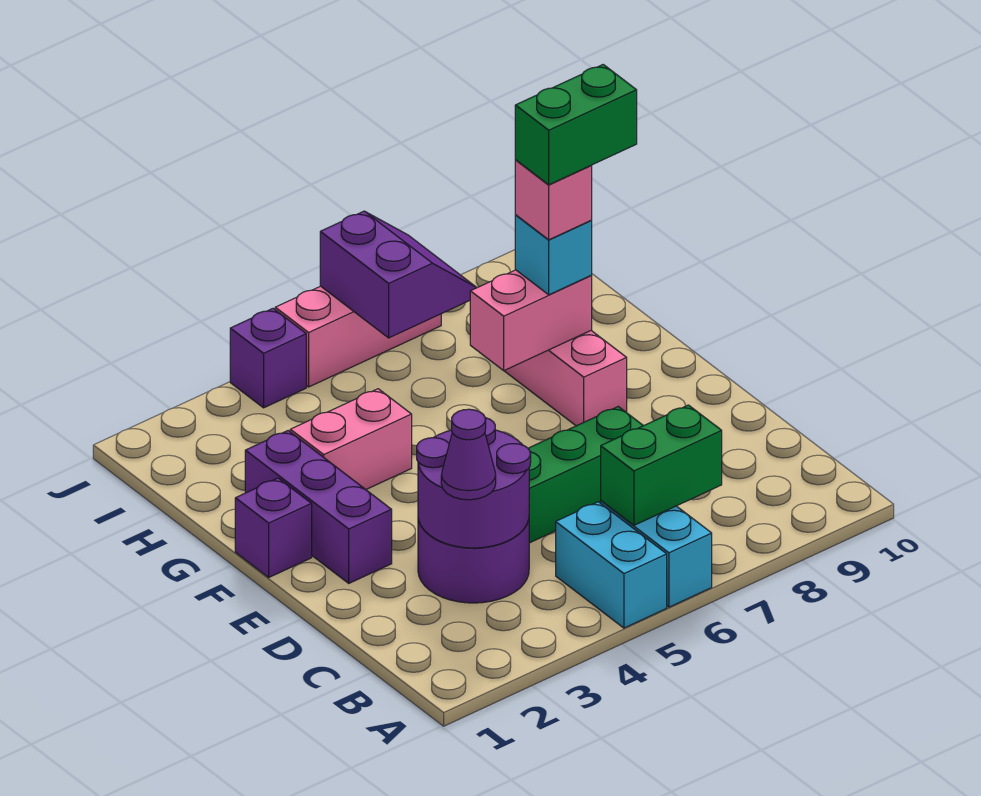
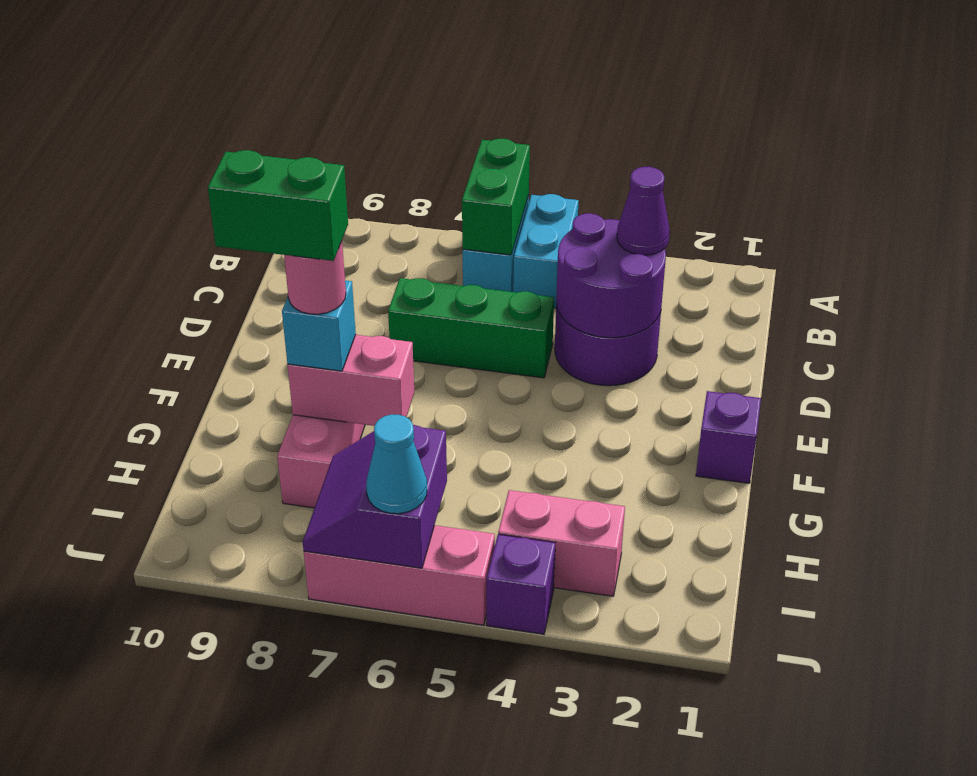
green 1x2 brick [601,405,722,525] -> green 1x2 brick turned to [462,139,530,255]
purple 1x3 brick [245,431,392,583] -> none
pink 1x2 brick [290,389,412,490] -> pink 1x2 brick moved to [498,490,625,596]
pink 1x1 brick [515,160,592,240] -> pink 1x1 round brick [284,241,346,314]
none -> cyan 1x1 cone [366,414,427,514]

